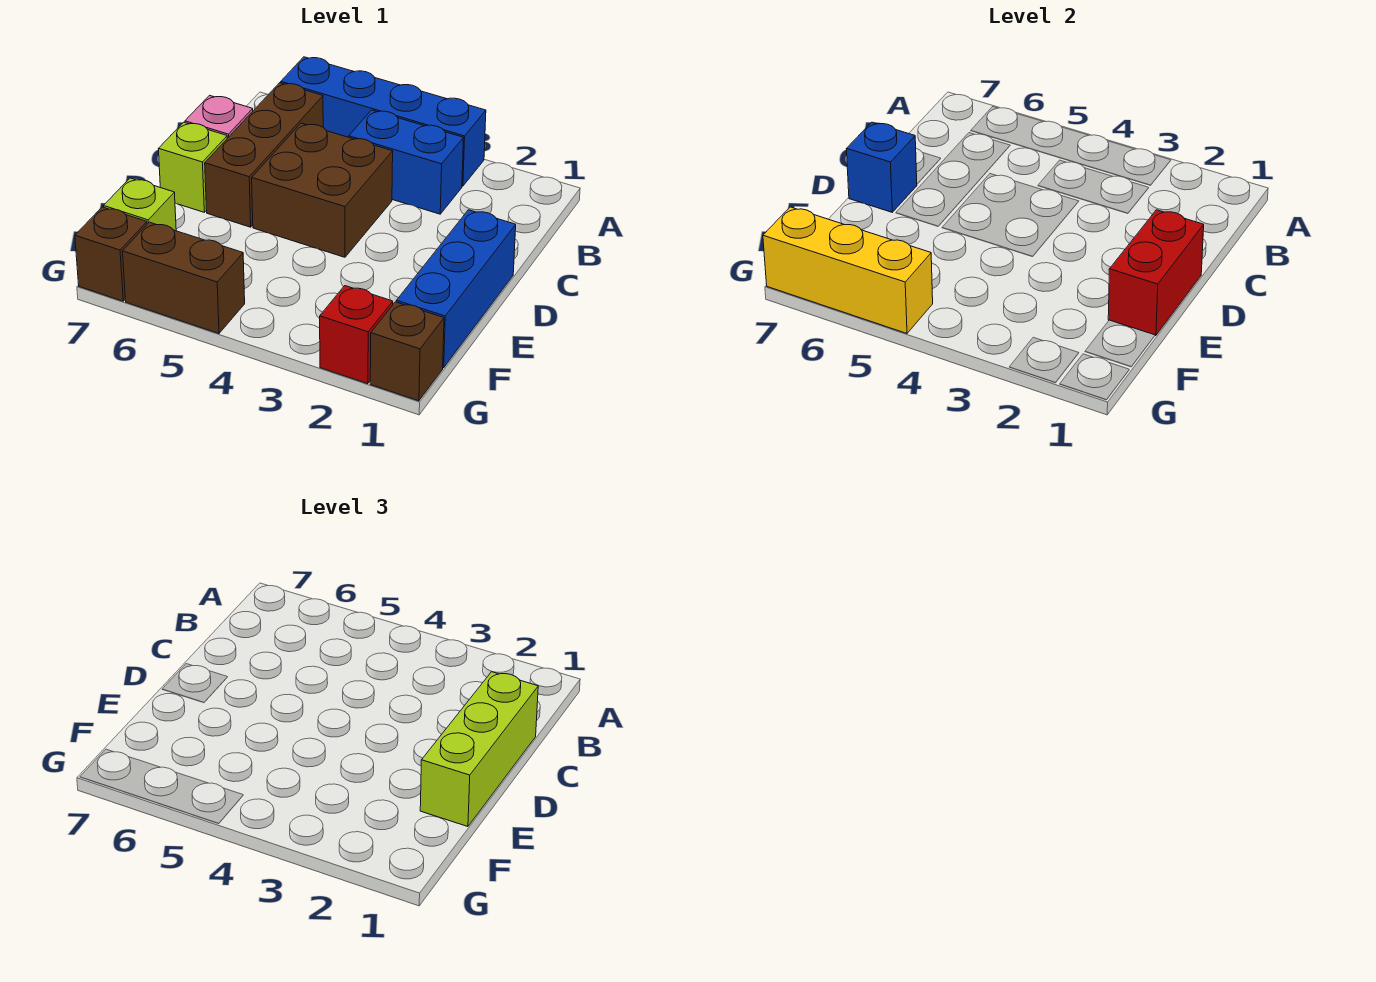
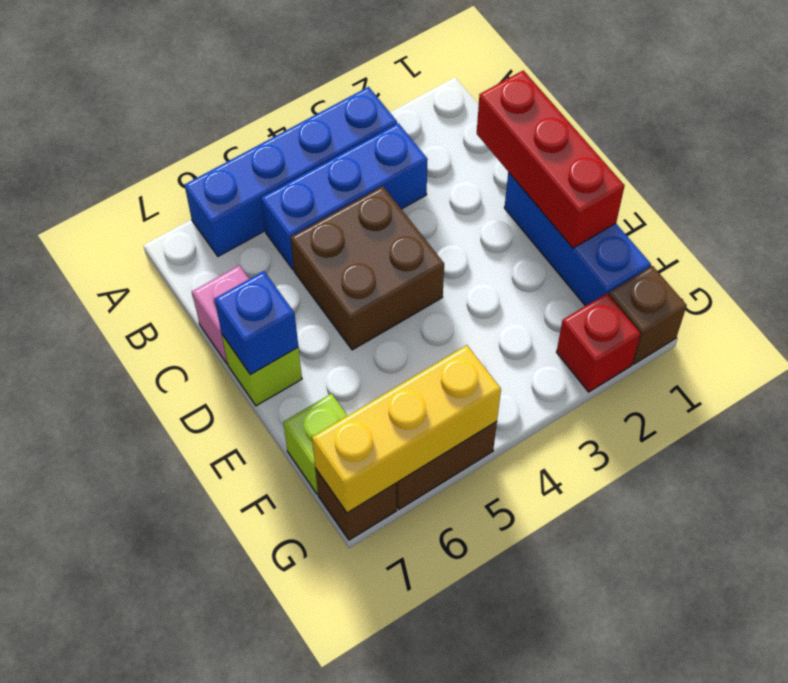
blue 1x2 brick [349,110,464,214] -> blue 1x3 brick [261,123,428,269]
brown 1x3 brick [205,83,323,227] -> none
lime 1x3 brick [420,672,538,827] -> none
red 1x2 brick [1108,210,1204,336] -> red 1x3 brick [477,70,624,248]

